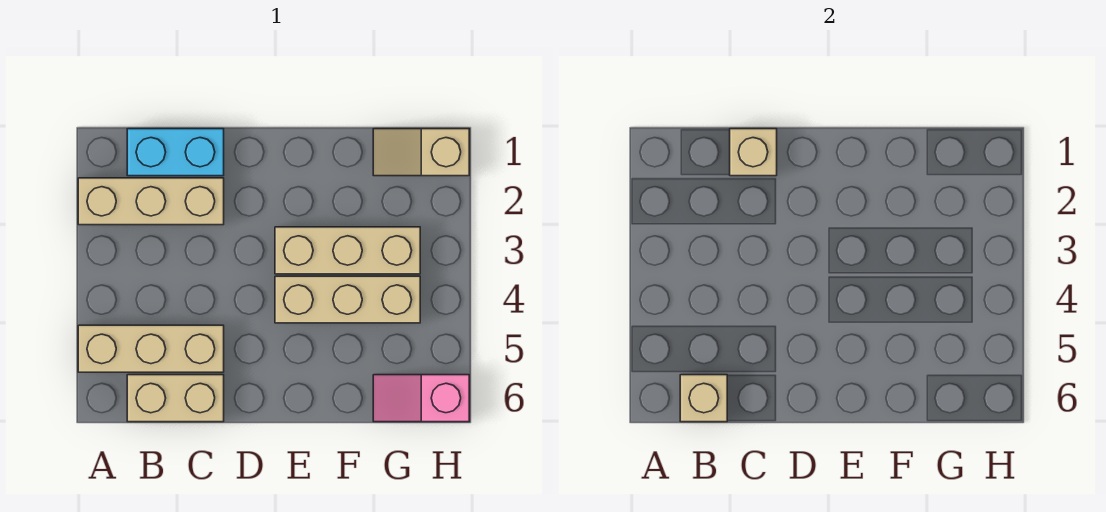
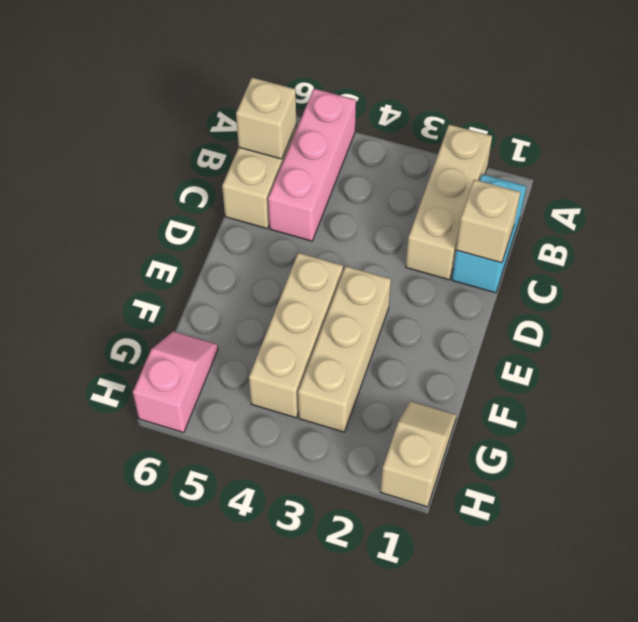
tan 1x3 brick [78,325,224,372] -> pink 1x3 brick [268,89,356,241]

